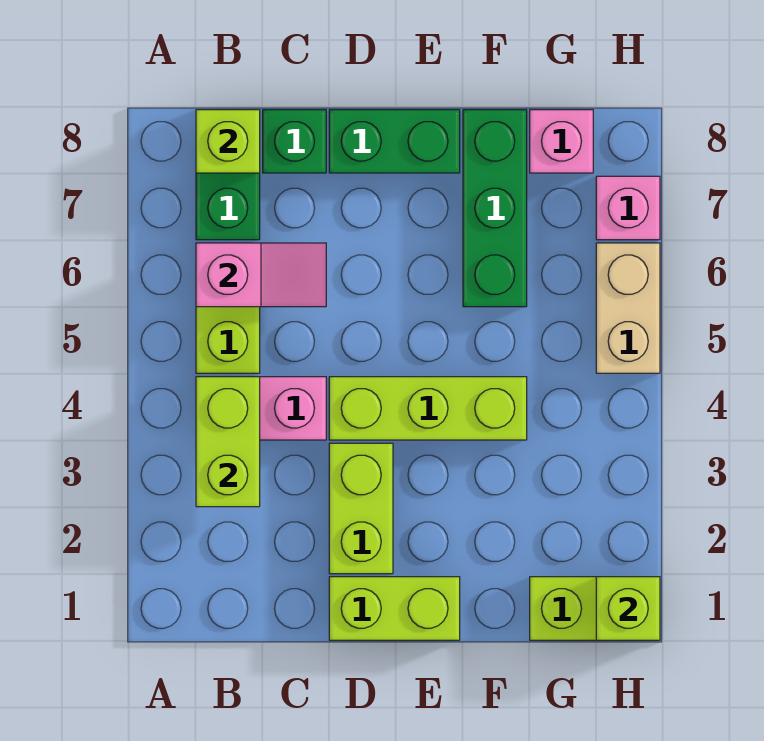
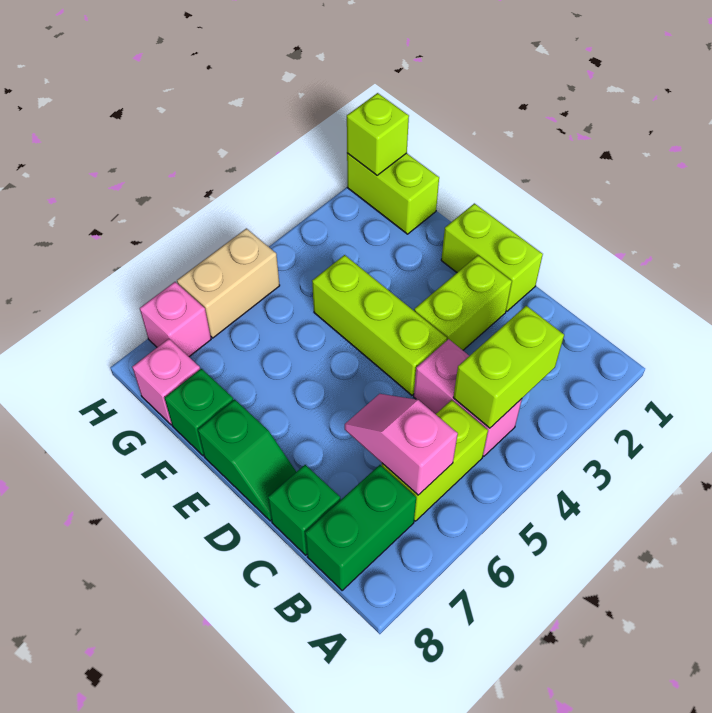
lime 1x1 brick [196,110,260,173] -> none
green 1x2 brick [329,110,460,173] -> green 1x2 slope [198,399,296,521]
green 1x3 brick [463,110,527,307] -> green 1x1 brick [165,369,233,456]

